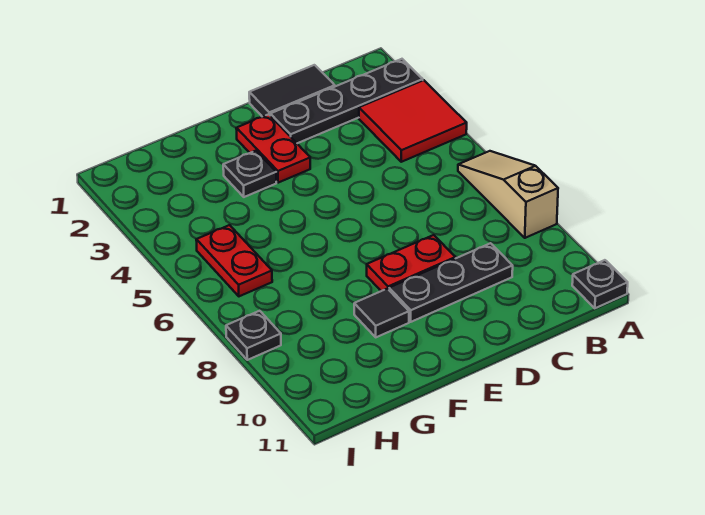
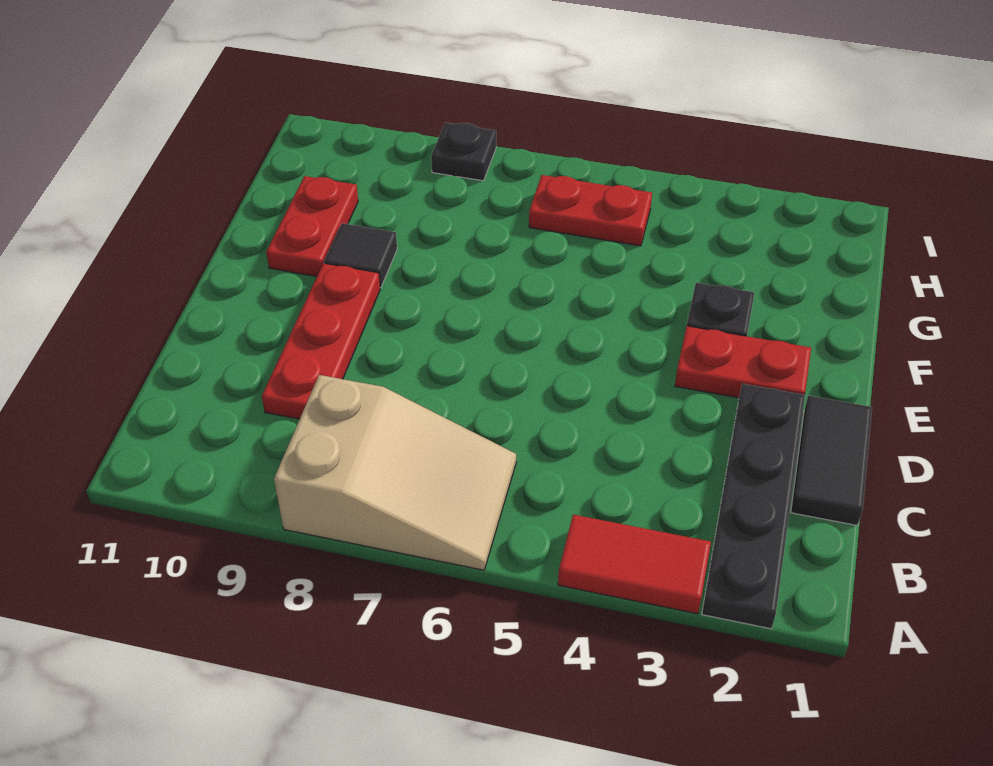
red 2x2 tile [359,80,467,162] -> red 1x2 tile [558,515,711,614]
tan 1x3 slope [458,151,558,238] -> tan 2x3 slope [274,375,516,570]
black 1x1 plate [572,260,628,308] -> none
black 1x3 plate [389,243,513,322] -> red 1x3 plate [262,263,380,419]
red 1x2 plate [367,235,455,291] -> red 1x2 plate moved to [266,176,358,277]

